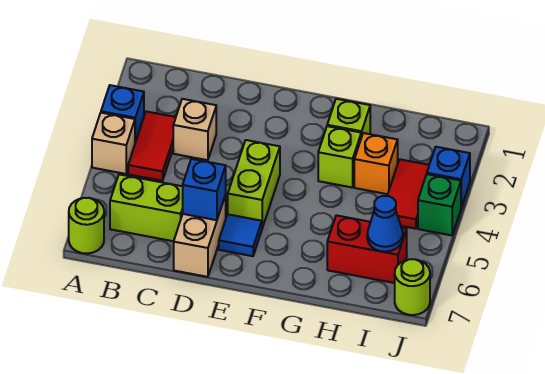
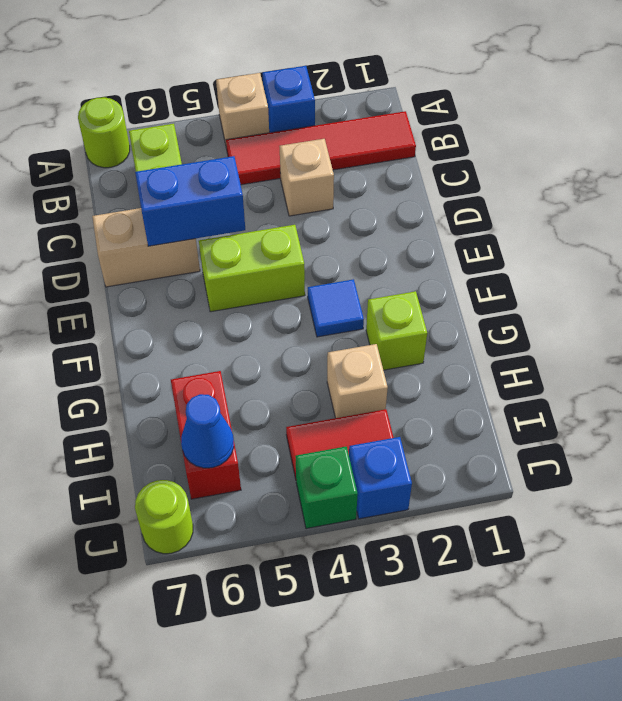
red 1x2 tile [128,112,176,181] -> red 1x4 tile [226,111,416,185]
blue 1x1 brick [183,159,226,220] -> blue 1x2 brick [135,156,245,246]
blue 1x1 tile [219,214,262,256] -> blue 1x1 tile moved to [308,279,364,337]
lime 1x1 brick [318,126,361,188] -> none
orange 1x1 brick [354,133,398,194] -> tan 1x1 brick [327,344,388,418]

